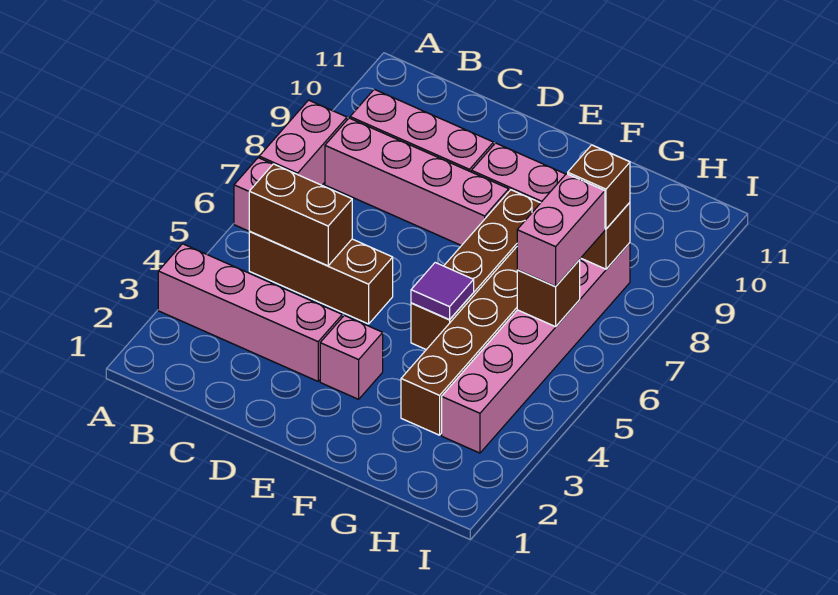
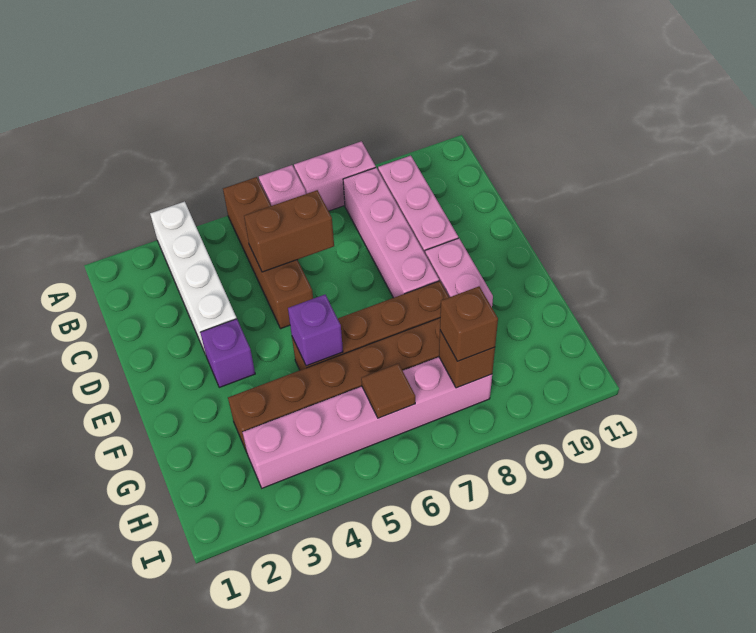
pink 1x4 brick [158,244,342,381] -> white 1x4 brick [150,202,237,355]
brown 1x3 brick [249,231,393,324] -> brown 1x4 brick [223,177,313,329]
brown 1x2 brick [249,164,352,266] -> brown 1x2 brick turned to [244,190,334,272]
pink 1x1 brick [320,315,383,399] -> purple 1x1 brick [200,319,255,387]
purple 1x1 tile [411,263,474,320] -> purple 1x1 brick [288,295,343,366]
brown 1x1 brick [517,260,580,327] -> brown 1x1 tile [361,364,415,418]
pink 1x2 brick [517,174,605,287] -> none

